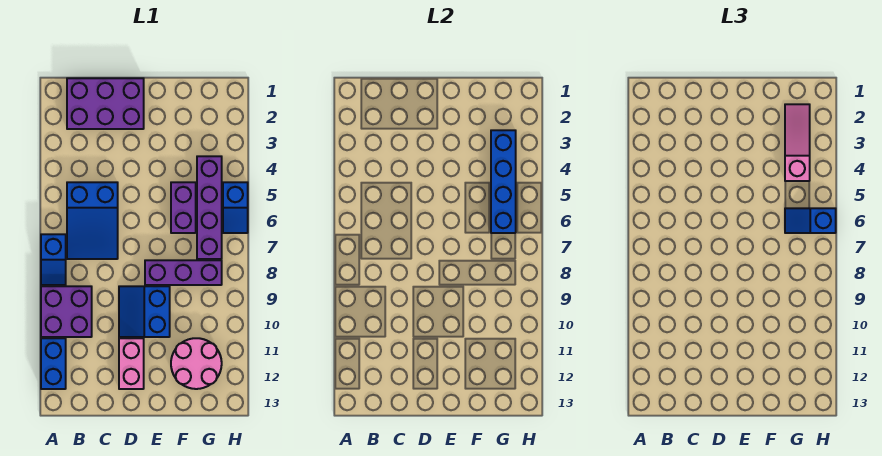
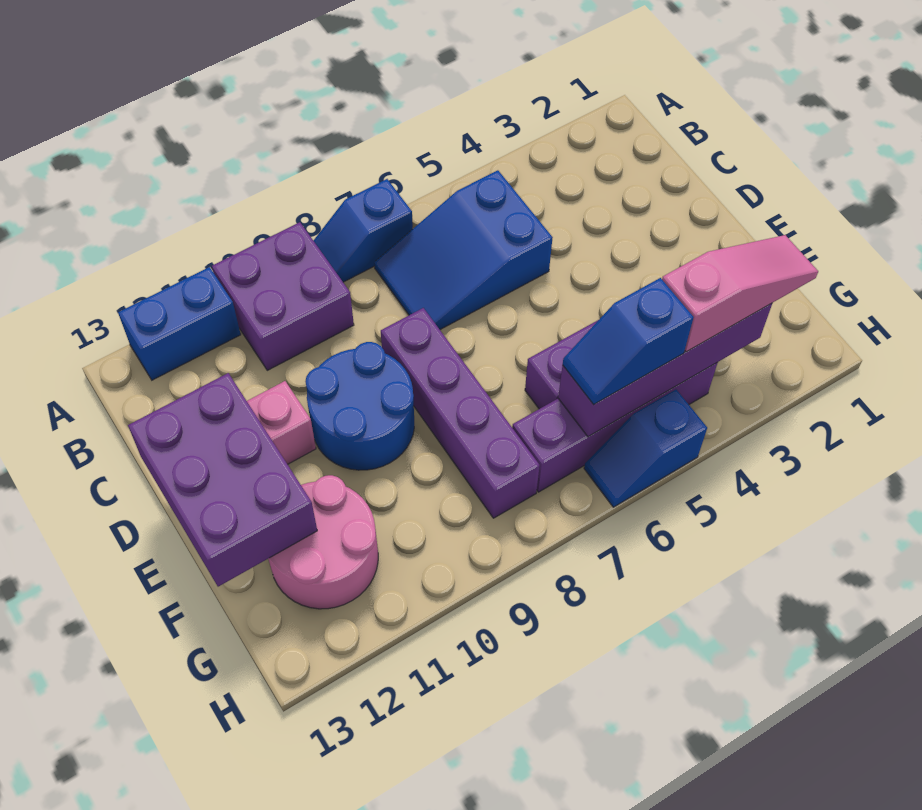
purple 2x3 brick [67,78,144,129] -> purple 2x3 brick moved to [128,373,317,587]
blue 2x2 slope [119,286,170,337] -> blue 2x2 round brick [305,342,414,470]
purple 1x3 brick [145,260,222,285] -> purple 1x4 brick [381,308,540,518]
blue 1x4 brick [491,130,516,233] -> purple 1x4 brick [558,303,772,437]
blue 1x2 slope [785,208,836,233] -> blue 1x2 slope turned to [563,278,694,405]

